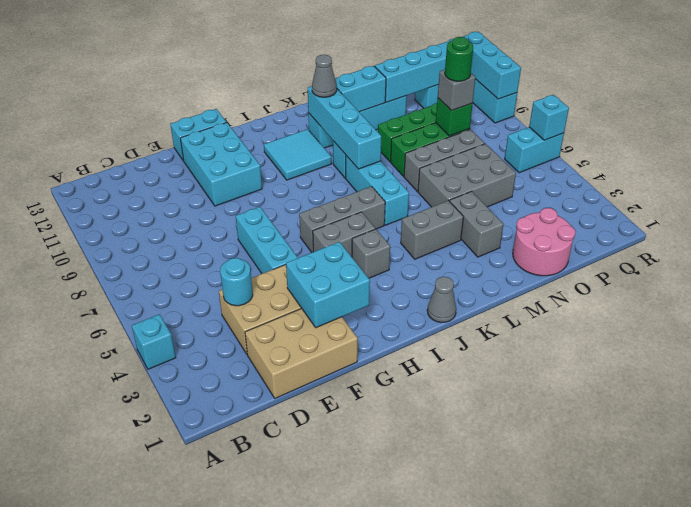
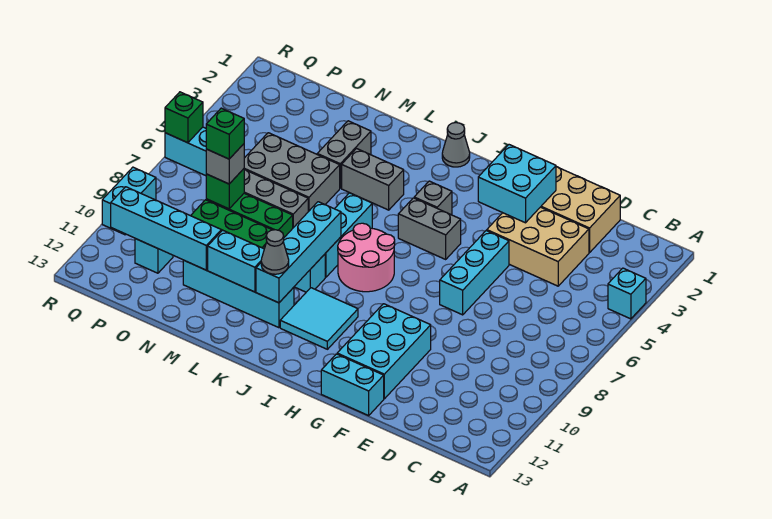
cyan 1x1 round brick [220,258,253,306] -> none
grey 1x3 brick [299,186,385,252] -> none
pink 2x2 round brick [513,208,576,276] -> pink 2x2 round brick moved to [338,223,395,292]
green 1x1 round brick [445,37,473,81] -> green 1x1 brick [206,108,244,159]
cyan 1x1 brick [529,95,569,140] -> green 1x1 brick [165,92,203,143]
cyan 1x3 brick [463,32,521,99] -> none

